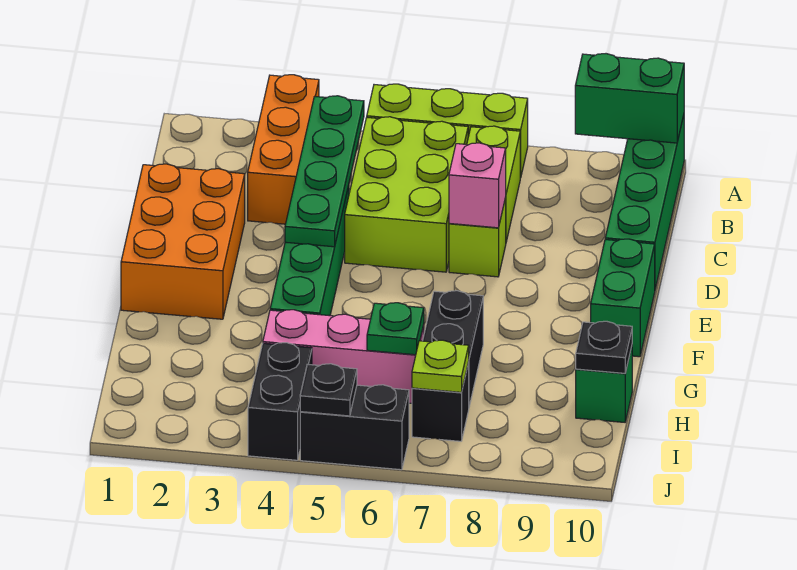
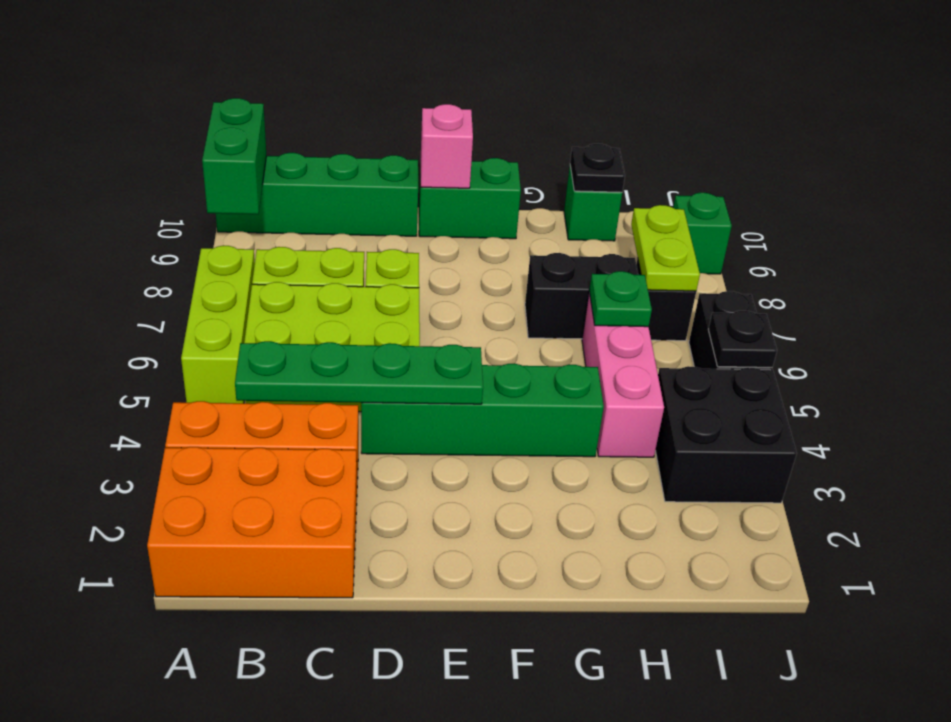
orange 2x3 brick [121,164,245,319] -> orange 2x3 brick moved to [147,447,357,598]
pink 1x1 brick [449,143,506,228] -> pink 1x1 brick moved to [421,104,473,188]
black 1x2 brick [248,343,312,460] -> black 2x2 brick [655,366,797,503]
lime 1x1 plate [412,340,469,392] -> lime 1x2 plate [631,205,700,291]
none -> green 1x1 brick [673,193,732,274]

